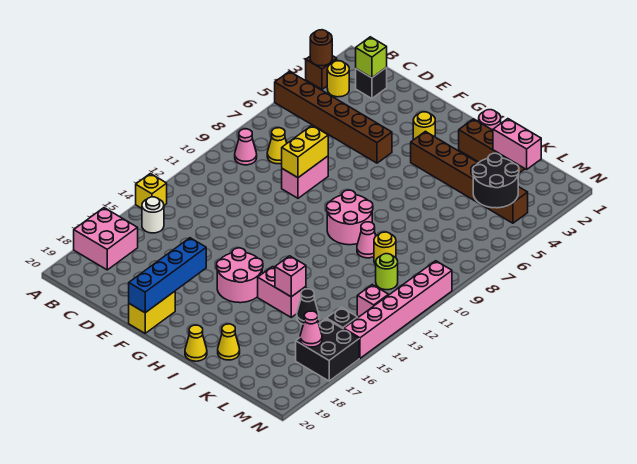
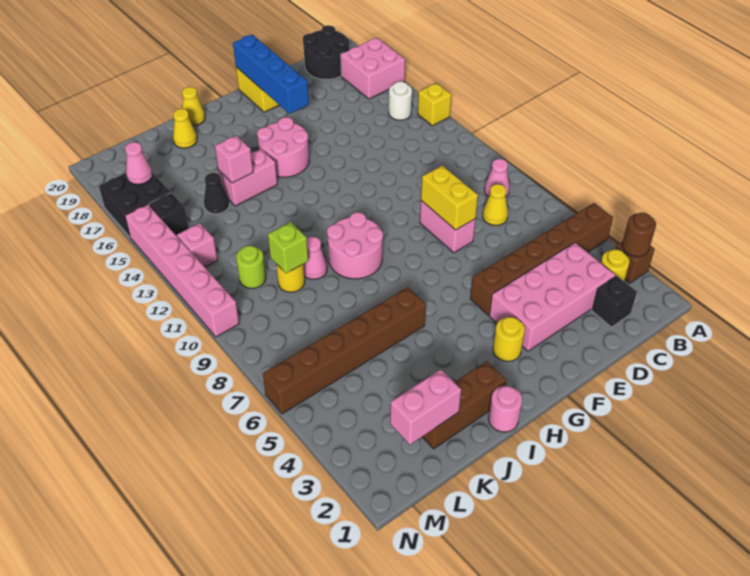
lime 1x1 brick [356,37,387,78] -> lime 1x1 brick moved to [268,222,308,273]
none -> pink 2x4 brick [489,243,615,351]
brown 1x6 brick [411,131,528,223] -> brown 1x6 brick moved to [263,287,426,414]
black 2x2 round brick [473,153,519,208] -> black 2x2 round brick moved to [303,25,349,79]

